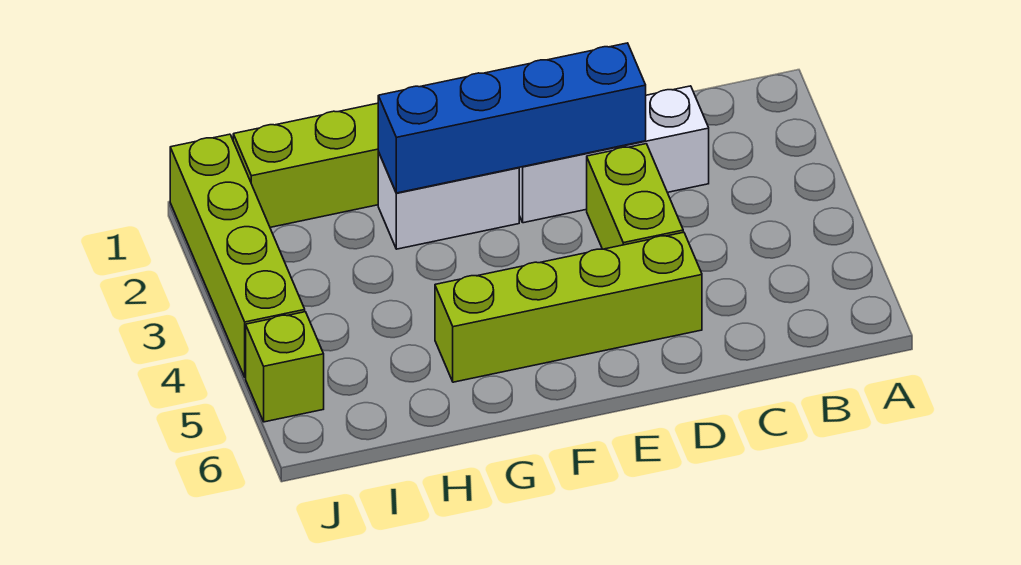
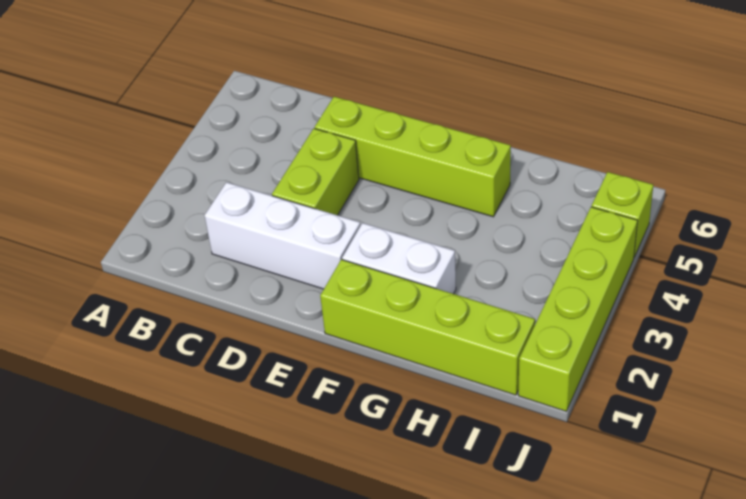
blue 1x4 brick [378,43,646,193] -> none

